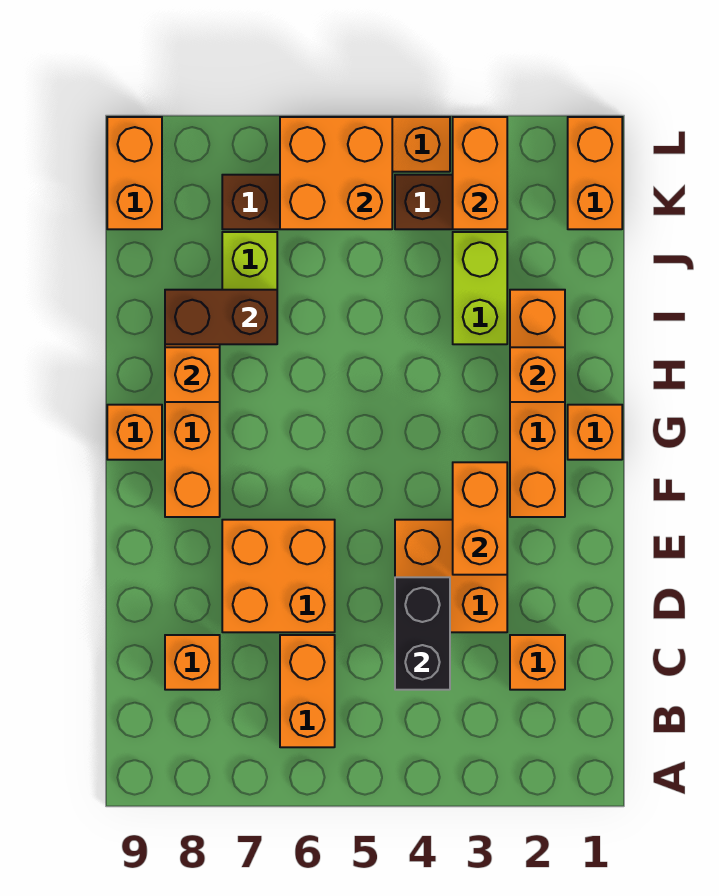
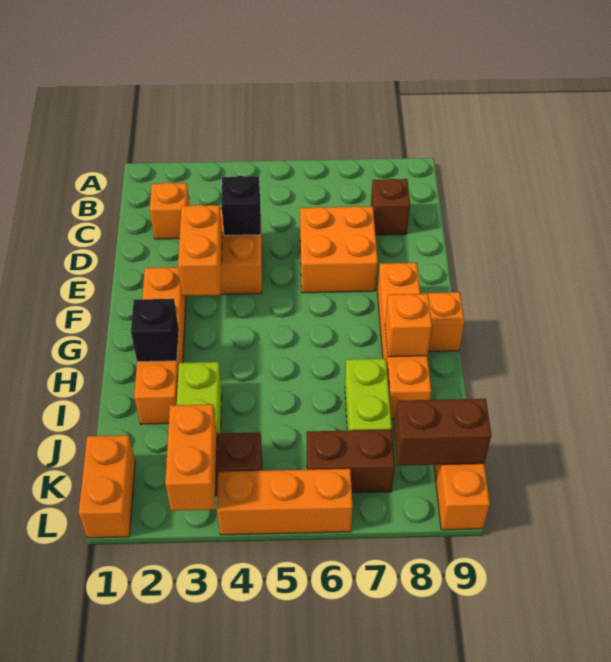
orange 1x2 brick [280,635,335,747] -> none
black 1x2 brick [395,577,450,690] -> black 1x1 brick [221,176,261,236]
orange 1x1 brick [165,635,220,690] -> brown 1x1 brick [371,179,410,235]
orange 1x1 brick [568,405,622,460] -> none
orange 1x1 brick [510,347,565,402] -> black 1x1 brick [131,299,179,362]
brown 1x2 brick [165,290,277,344] -> brown 1x2 brick moved to [394,399,491,466]
orange 2x2 brick [280,117,392,229] -> none

